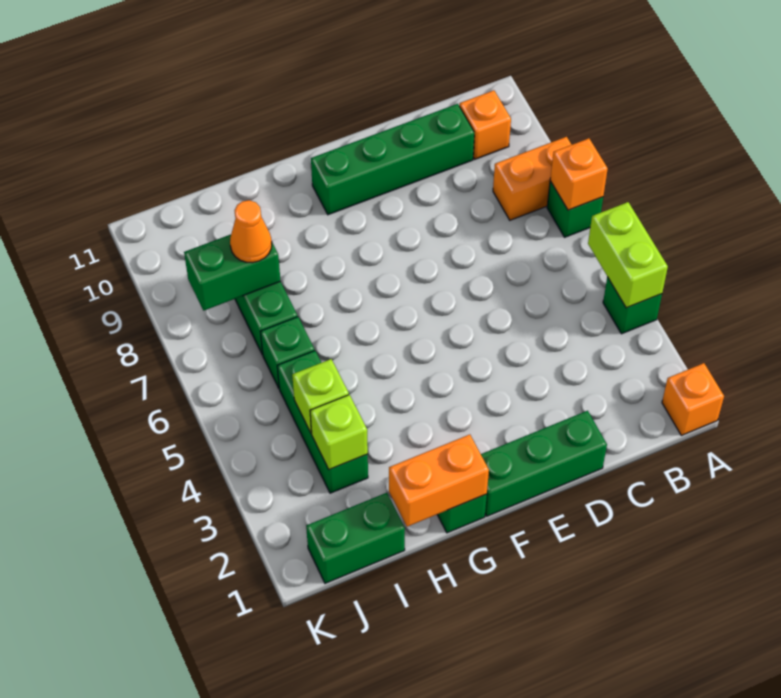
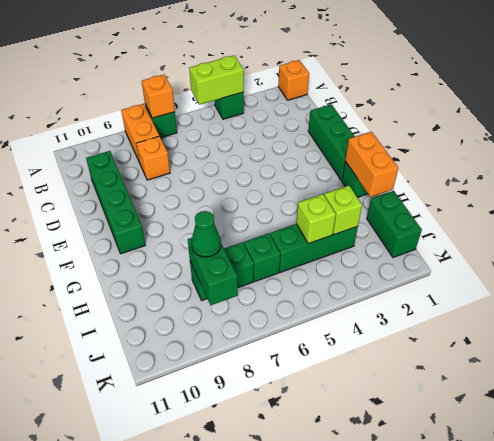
orange 1x1 brick [459,90,511,159] -> orange 1x1 brick moved to [136,136,170,180]
orange 1x1 cone [230,200,272,263] -> green 1x1 cone [191,211,221,257]

